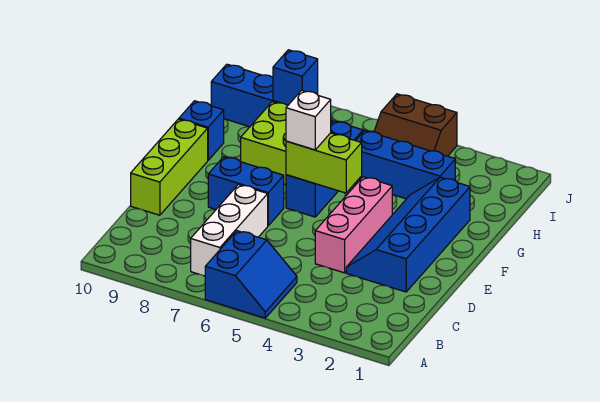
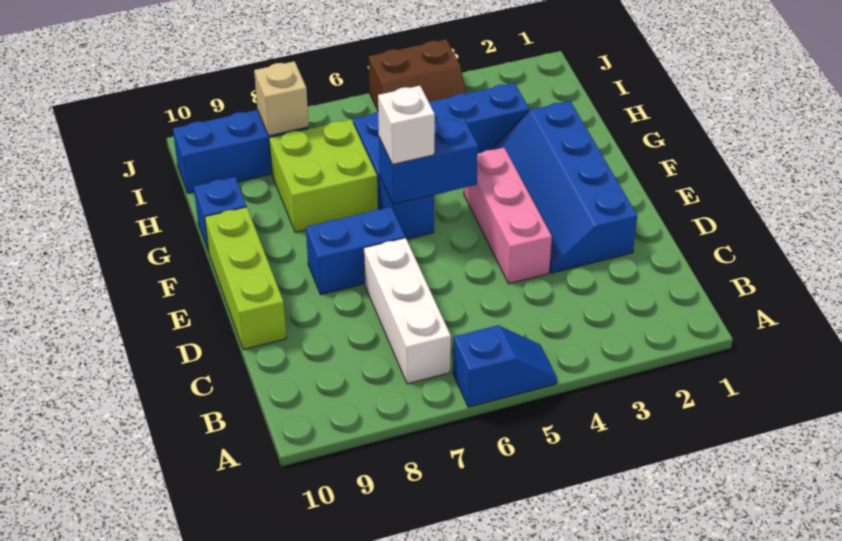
blue 2x2 slope [205,231,297,318] -> blue 1x2 slope [453,325,557,407]
lime 1x2 brick [286,133,362,193] -> blue 1x2 brick [379,117,478,204]
blue 1x1 brick [273,50,318,105] -> tan 1x1 brick [254,61,309,136]

